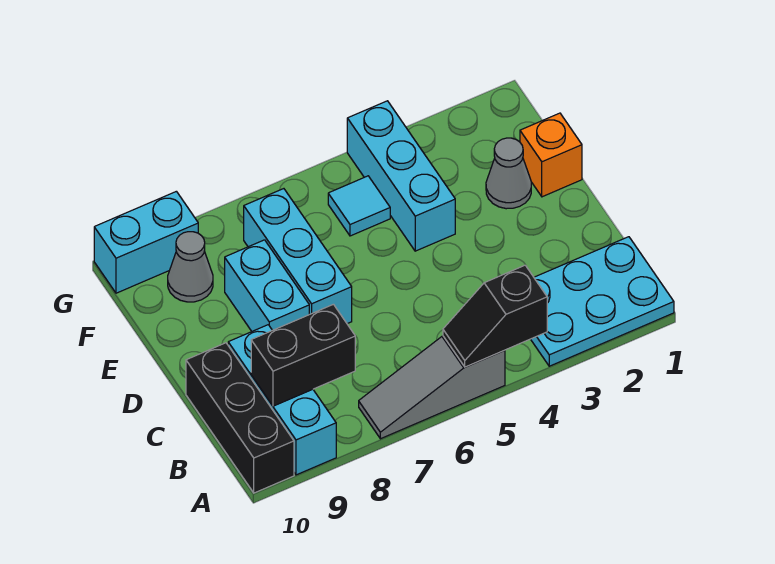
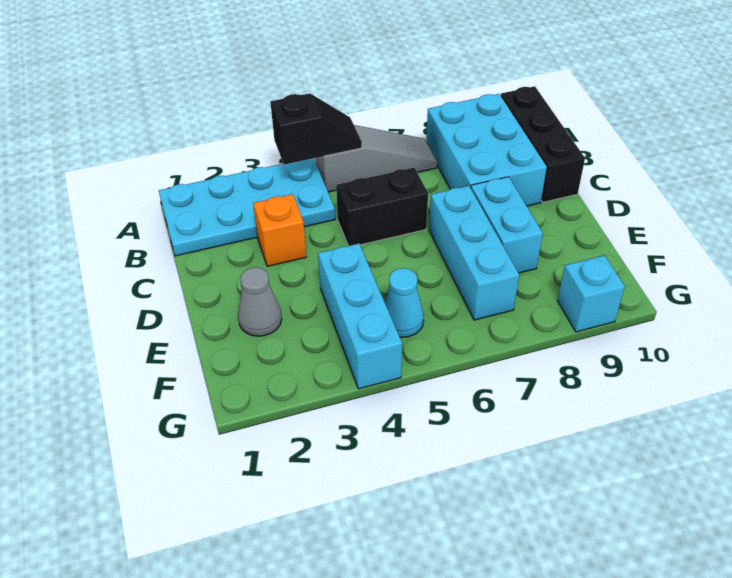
cyan 2x3 plate [531,237,674,366] -> cyan 2x4 plate [159,158,335,256]
cyan 1x3 brick [228,325,336,475] -> cyan 2x3 brick [426,94,547,206]
black 1x2 brick [251,304,355,406] -> black 1x2 brick moved to [336,167,428,246]
orange 1x1 brick [520,113,582,197] -> orange 1x1 brick moved to [253,194,306,266]
cyan 1x1 tile [328,176,390,236] -> cyan 1x1 cone [385,268,424,337]
grey 1x1 cone [168,232,213,302] -> none
cyan 1x2 brick [94,191,198,293] -> cyan 1x1 brick [558,255,625,332]

